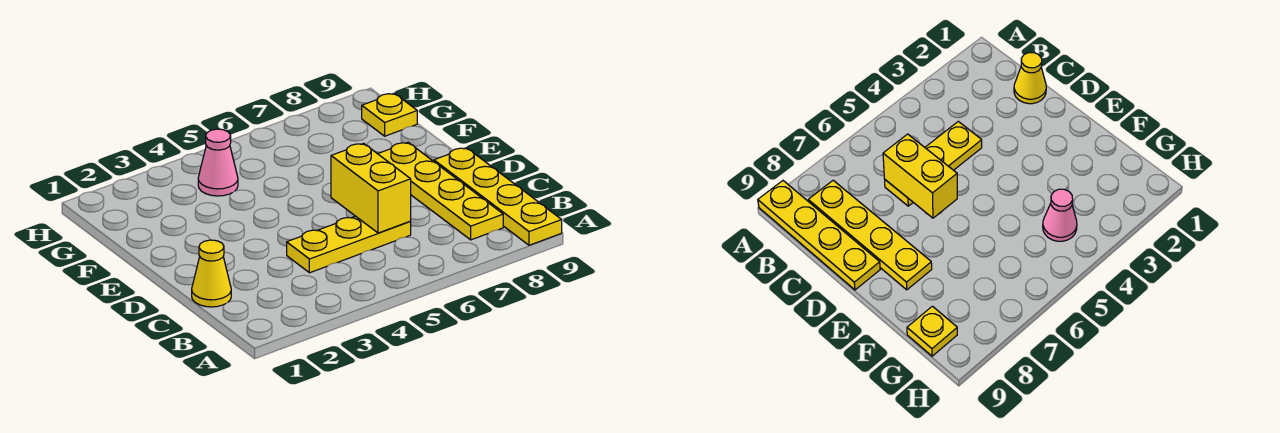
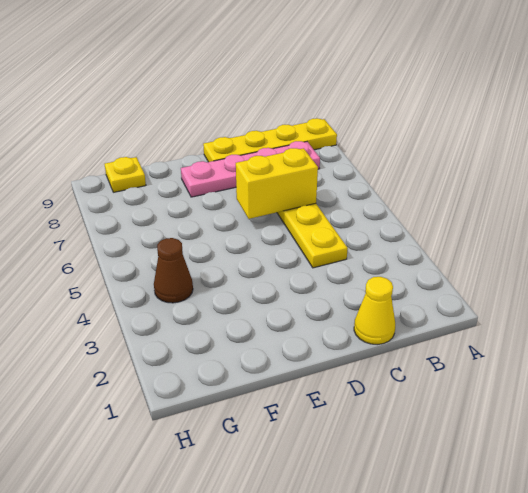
yellow 1x4 plate [378,142,503,240] -> pink 1x4 plate [181,141,320,197]
pink 1x1 cone [198,129,238,196] -> brown 1x1 cone [154,238,193,303]

